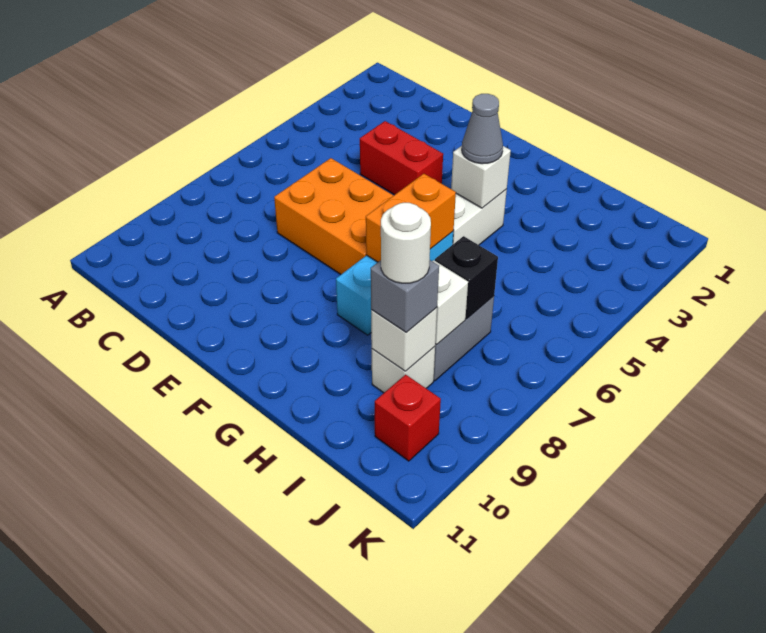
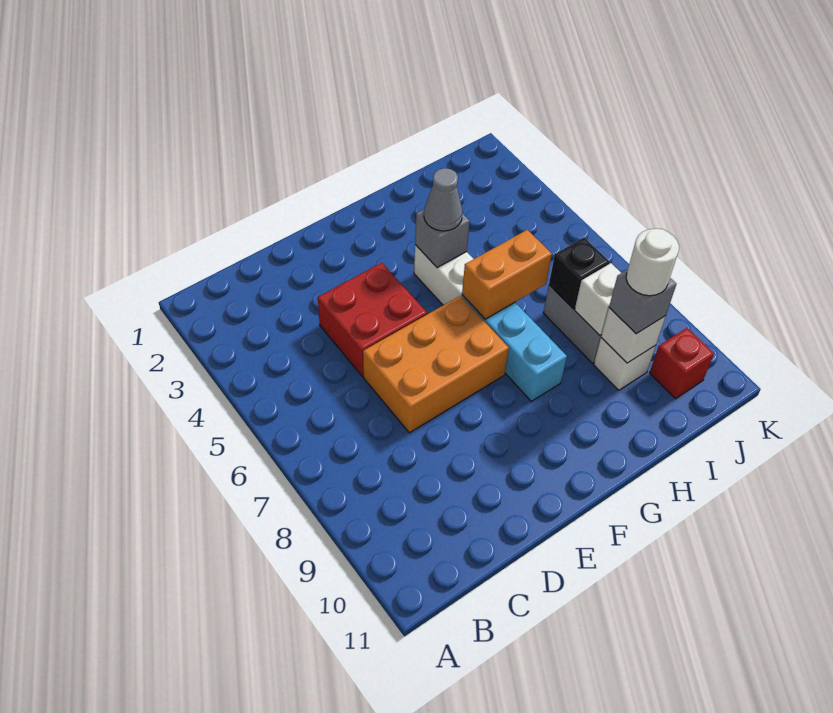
red 1x2 brick [360,121,443,195] -> red 2x2 brick [318,263,427,376]
white 1x1 brick [451,146,511,208] -> grey 1x1 brick [415,210,470,268]
orange 1x2 brick [366,174,456,262] -> orange 1x2 brick turned to [462,230,552,319]

